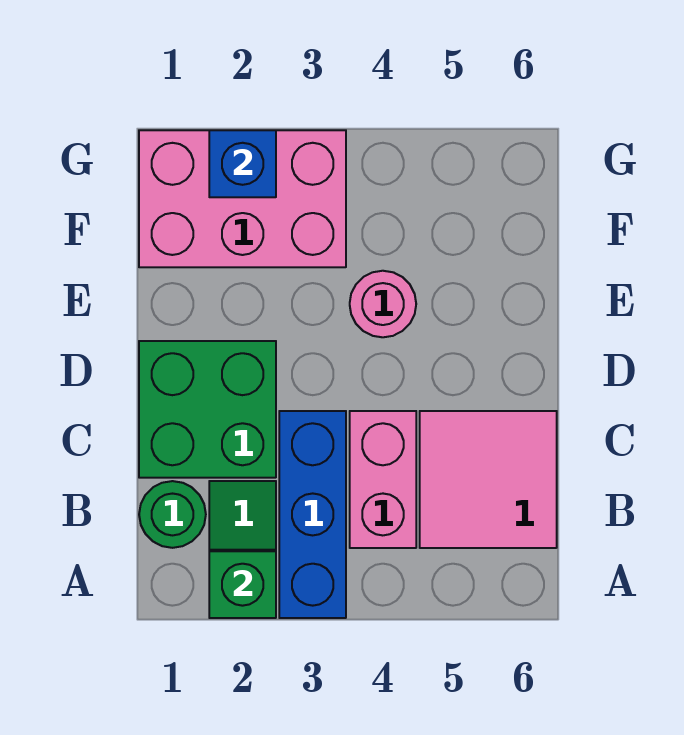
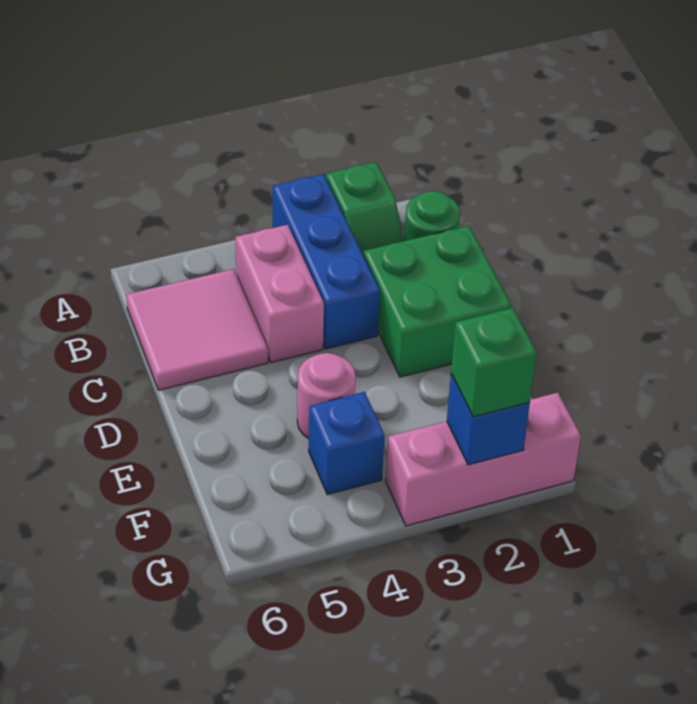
green 1x1 brick [209,551,276,618] -> green 1x1 brick moved to [451,308,537,417]
pink 2x3 brick [139,130,346,267] -> pink 1x3 brick [386,393,581,526]
none -> blue 1x1 brick [309,392,385,495]

